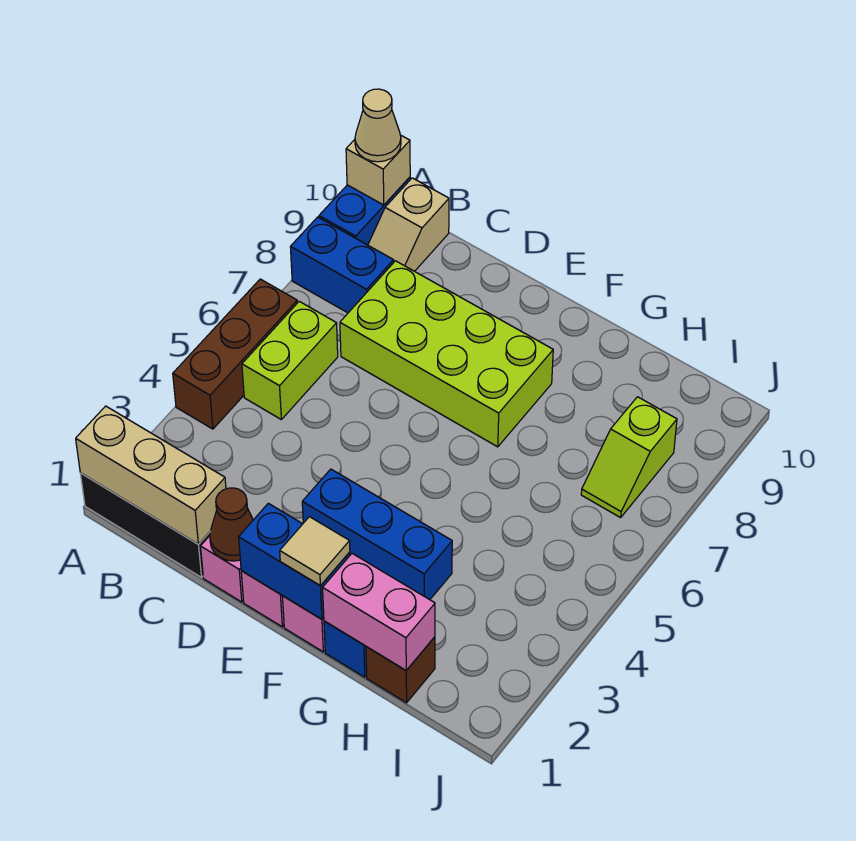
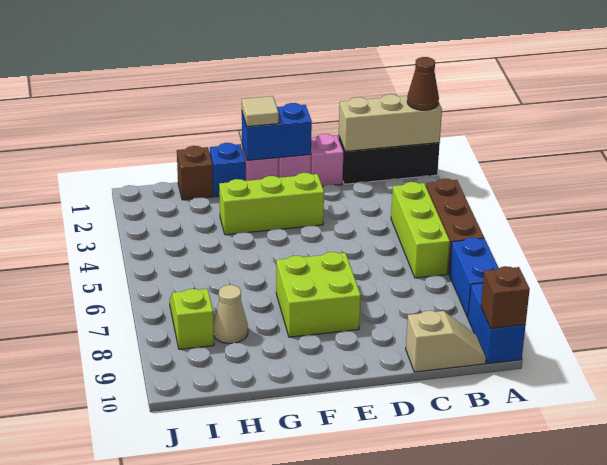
blue 1x2 brick [291,217,394,313] -> blue 1x2 brick turned to [449,237,498,317]
tan 1x1 brick [346,135,410,205] -> brown 1x1 brick [481,266,530,328]
tan 1x1 cone [355,89,401,162] -> tan 1x1 cone moved to [213,285,248,344]
lime 1x2 brick [242,301,338,419] -> lime 1x3 brick [391,182,450,278]
tan 1x2 slope [368,178,449,271] -> tan 1x2 slope turned to [406,311,486,372]
lime 2x4 brick [340,261,553,447] -> lime 2x2 brick [276,252,361,337]
brown 1x1 cone [210,488,253,561] -> brown 1x1 cone moved to [407,57,439,110]
blue 1x3 brick [302,469,452,600] -> lime 1x3 brick [219,173,324,235]
pink 1x2 brick [323,554,435,670] -> none

